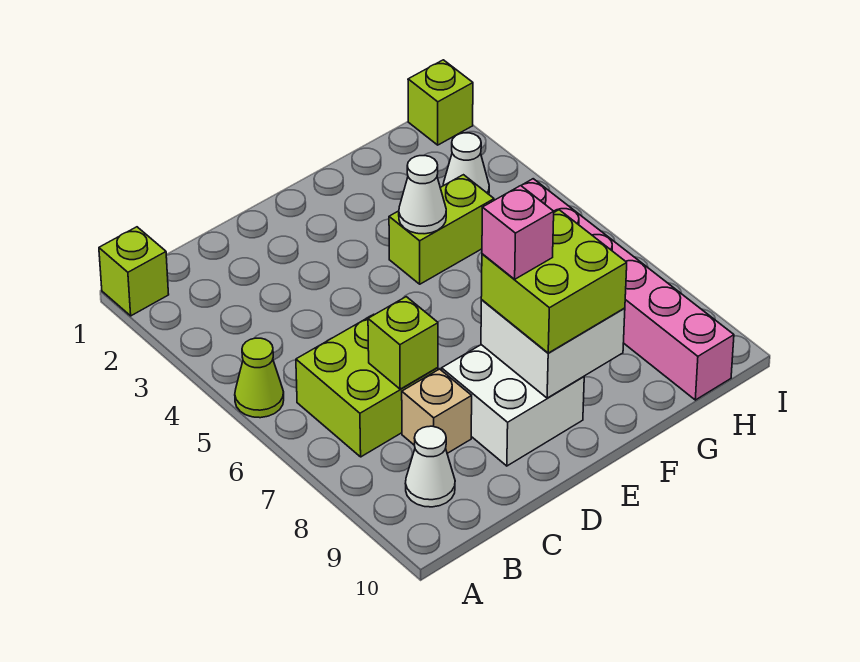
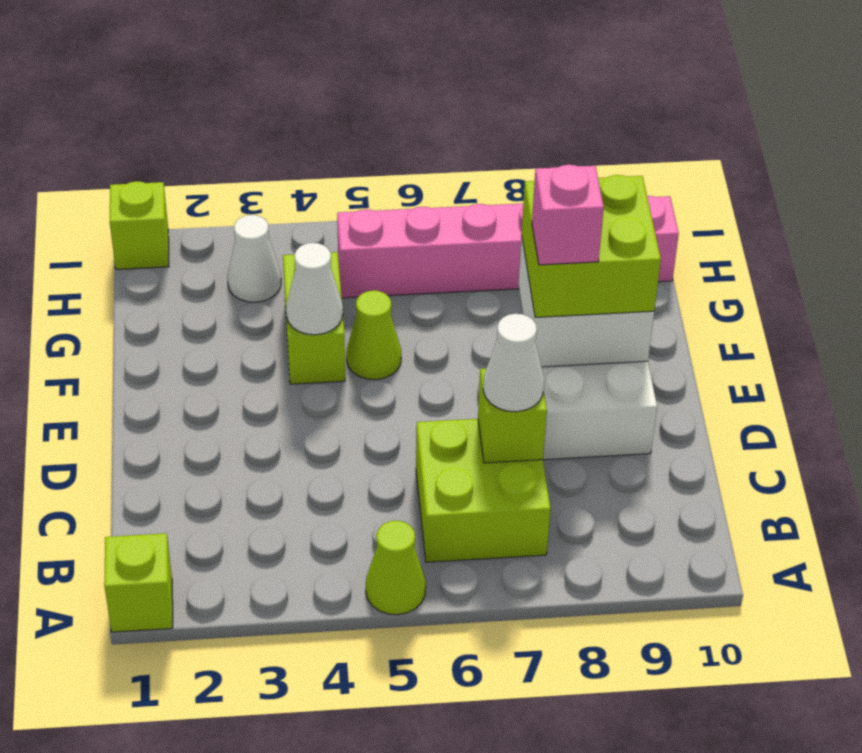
white 1x1 cone [405,426,455,507] -> white 1x1 cone moved to [483,314,544,412]
tan 1x1 brick [402,369,472,453] -> none
none -> lime 1x1 cone [346,291,401,380]

